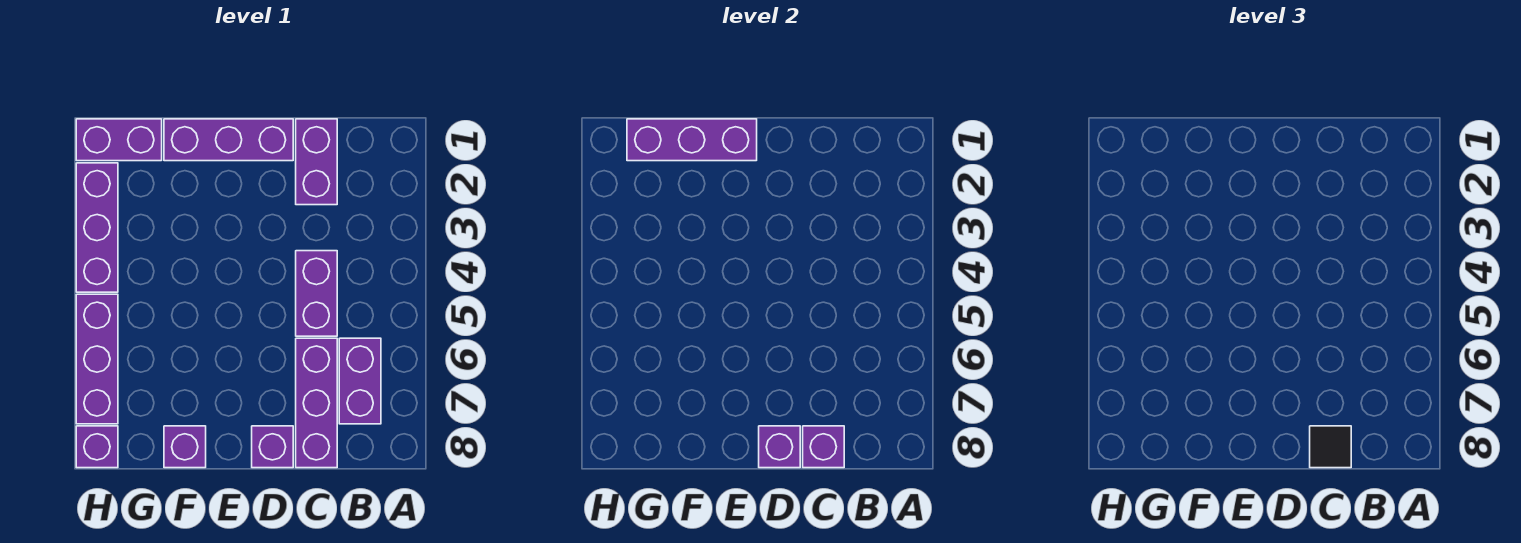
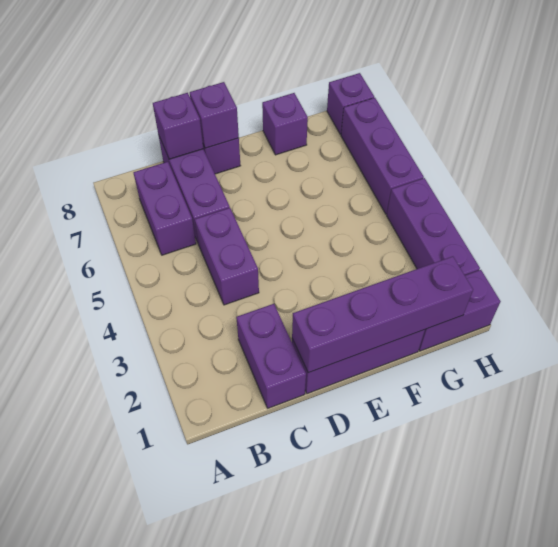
black 1x1 tile [1310,426,1351,468] -> none
purple 1x3 brick [627,119,757,161] -> purple 1x4 brick [292,256,473,373]

